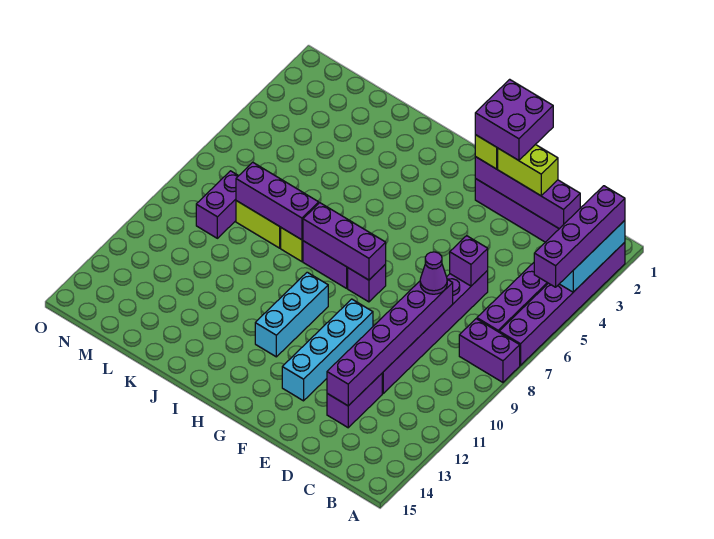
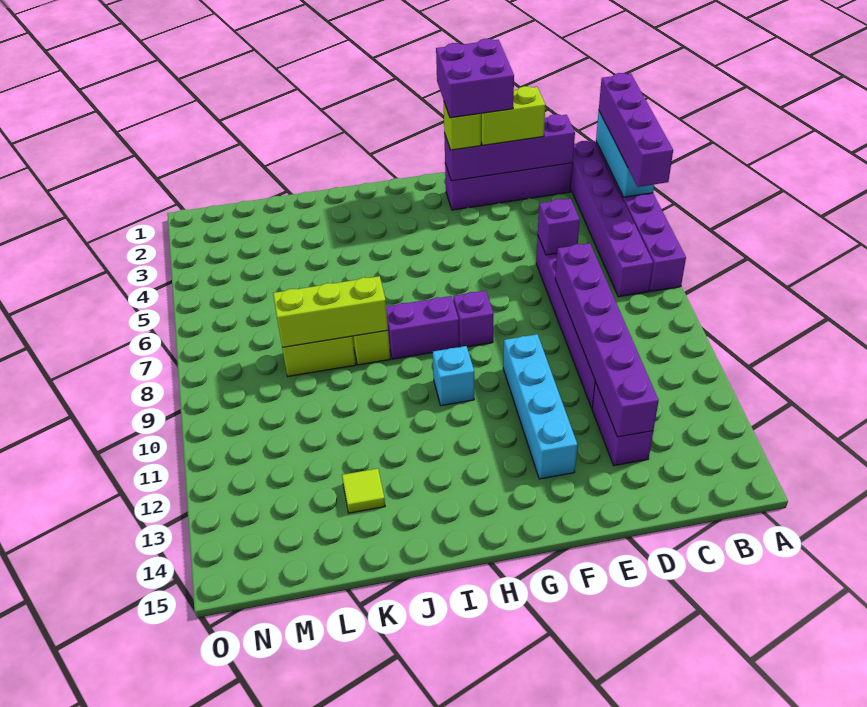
purple 1x2 brick [459,319,520,382] -> none
purple 1x1 cone [420,252,447,294] -> none
purple 1x3 brick [303,203,386,280] -> none
cyan 1x3 brick [255,272,328,357] -> cyan 1x1 brick [433,346,474,406]
purple 1x3 brick [236,162,319,240] -> lime 1x3 brick [273,276,388,348]
none -> lime 1x1 tile [342,468,385,513]
purple 1x2 brick [196,171,238,238] -> none

